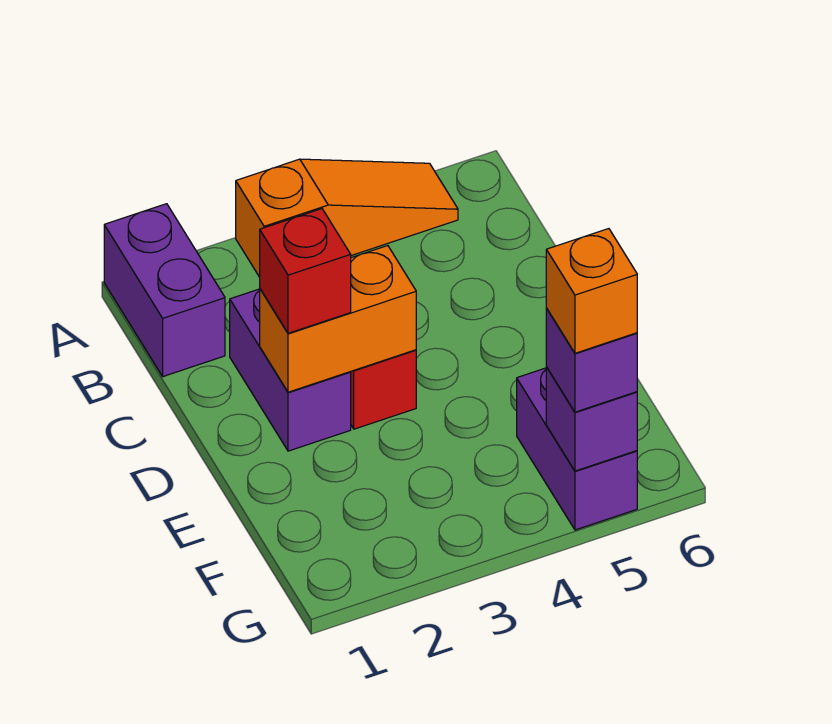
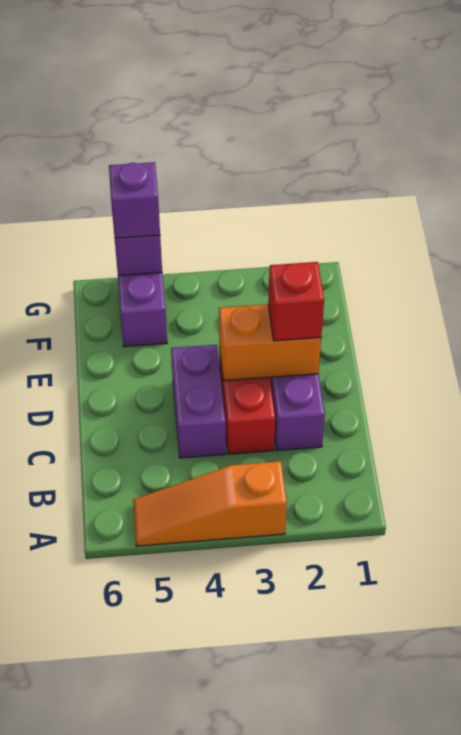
purple 1x2 brick [104,204,225,377] -> purple 1x2 brick moved to [171,345,226,458]
orange 1x1 brick [546,229,637,353] -> none

